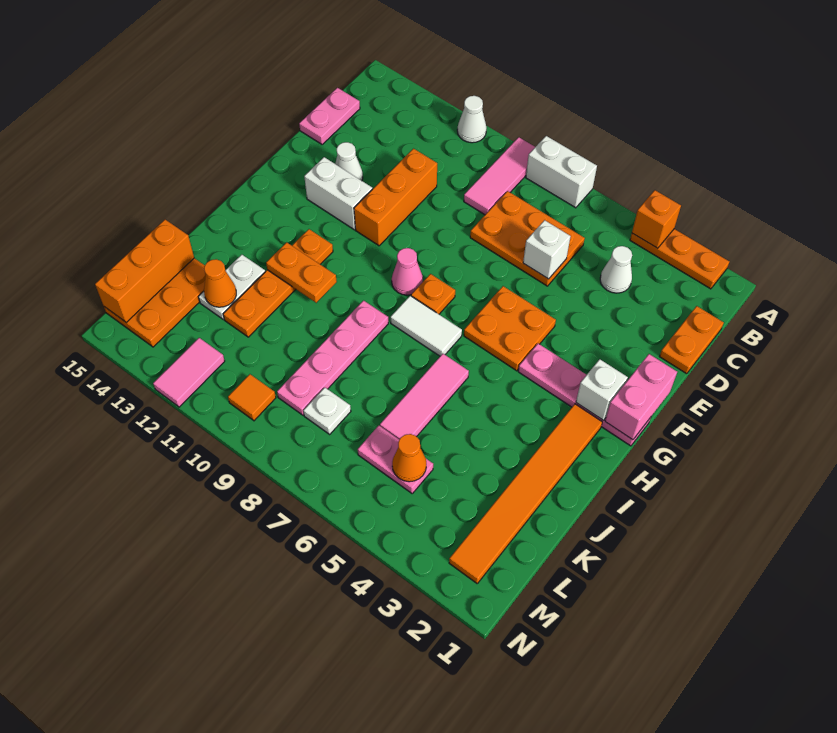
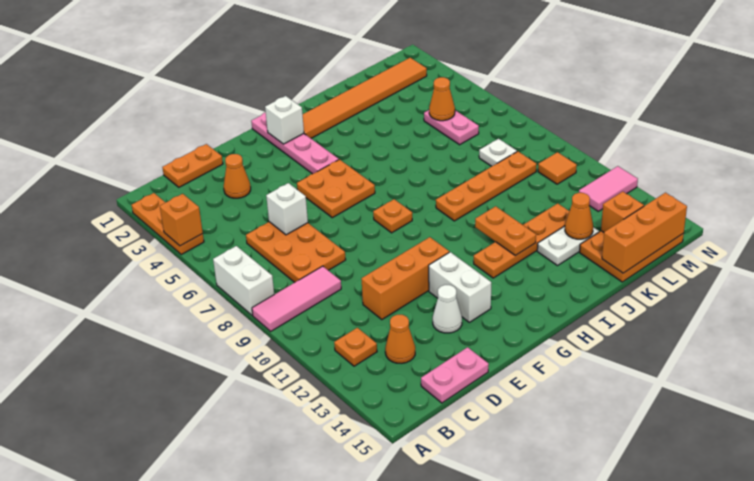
white 1x1 cone [457,96,486,143] -> none
none -> orange 1x1 plate [334,328,377,366]
white 1x1 cone [600,246,632,293] -> none
none -> orange 1x1 cone [385,315,415,363]
none -> orange 1x1 cone [224,154,251,198]
pink 1x2 brick [605,354,677,440] -> none
pink 1x1 cone [392,248,423,295] -> none
white 1x2 tile [391,296,462,356] -> none
pink 1x3 tile [380,354,469,440] -> none
pink 1x4 plate [277,301,388,415] -> orange 1x4 plate [436,151,537,221]
none -> orange 1x1 brick [601,192,644,232]

